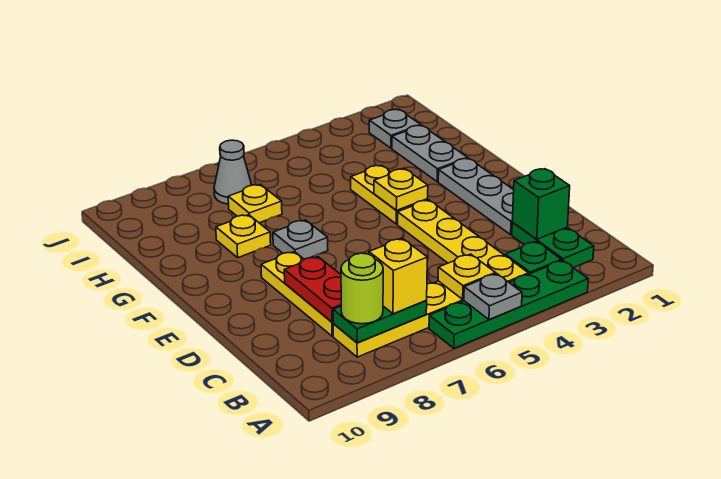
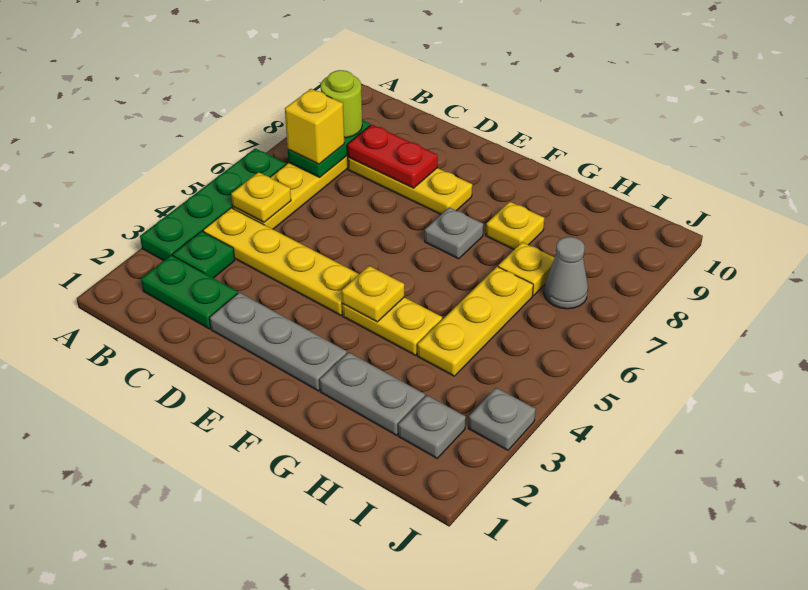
grey 1x1 plate [464,274,522,320] -> grey 1x1 plate moved to [468,388,536,450]
green 1x1 brick [512,169,570,239] -> none
none -> yellow 1x3 plate [417,267,533,376]

